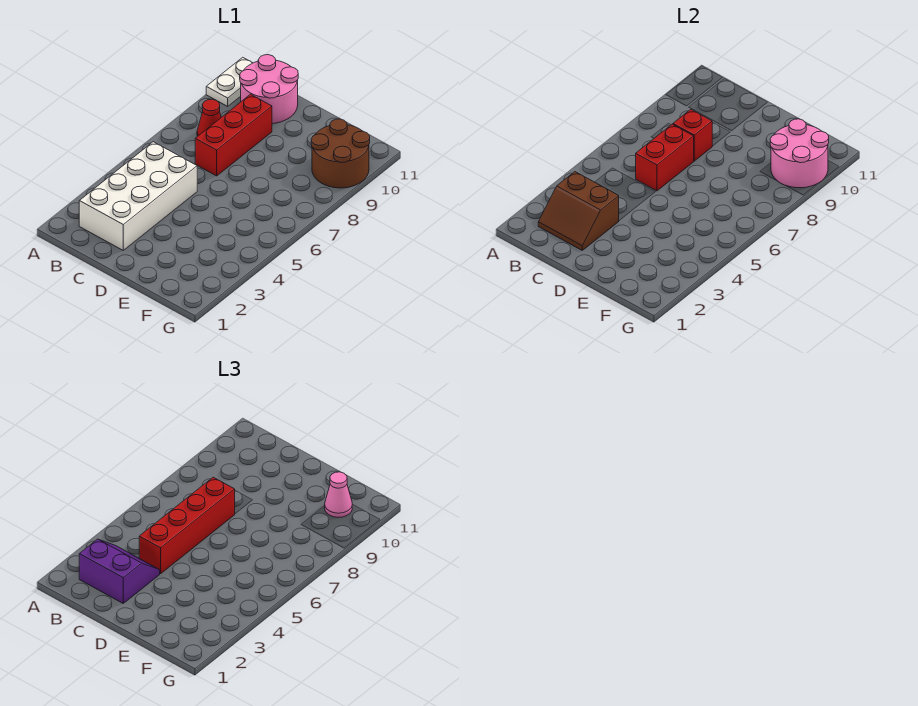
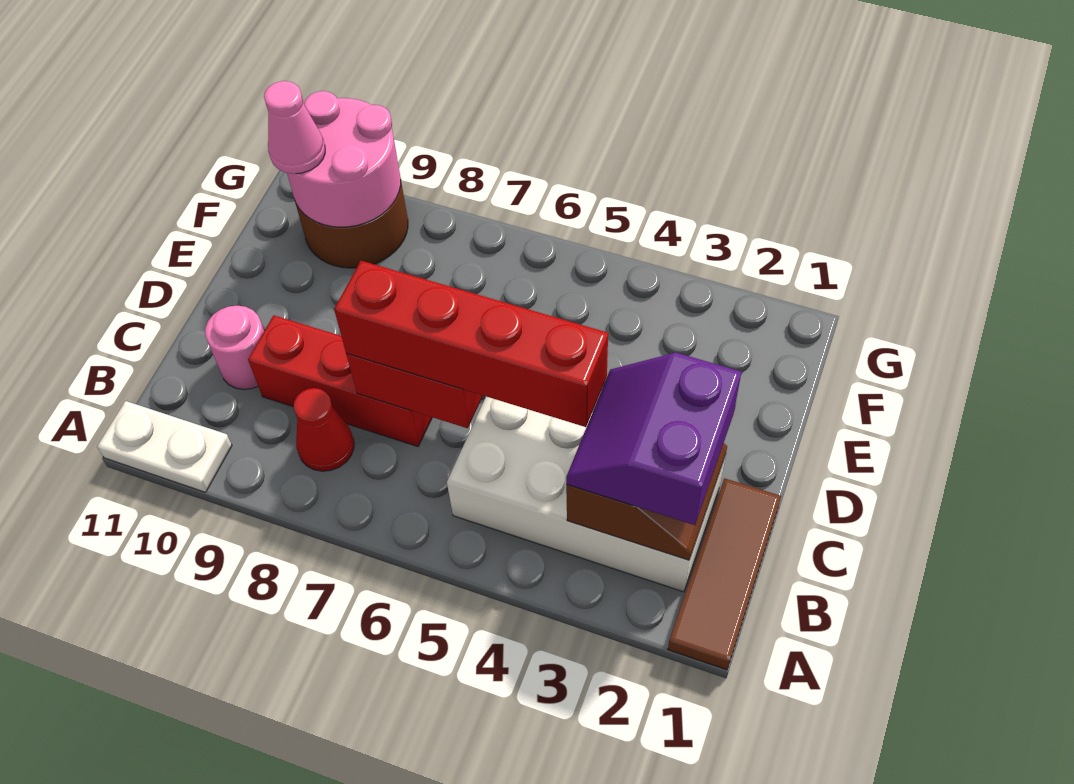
none -> brown 1x3 tile [668,478,781,670]
pink 2x2 round brick [240,55,298,124] -> pink 1x1 round brick [205,306,264,390]
red 1x1 brick [673,109,712,161] -> none

